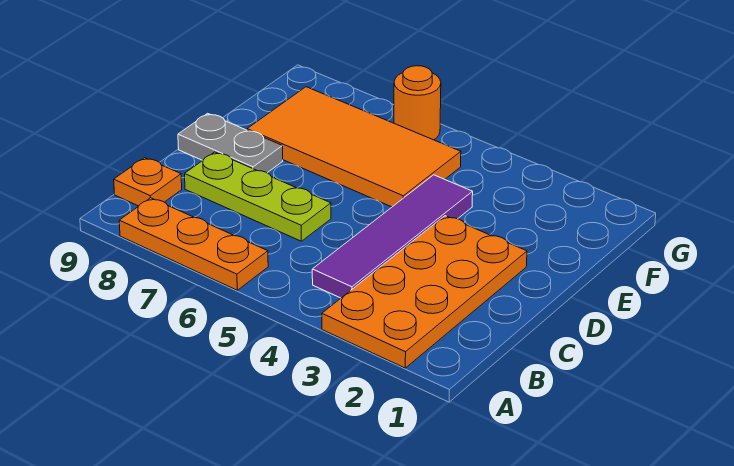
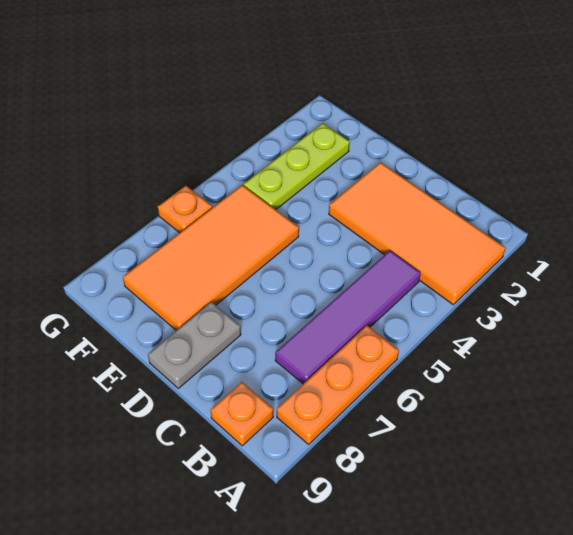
orange 2x4 plate [322,216,527,368] -> orange 2x4 tile [329,162,506,305]
purple 1x4 tile [312,175,473,298] -> purple 1x4 tile turned to [275,251,421,384]
lime 1x3 plate [185,152,331,241] -> lime 1x3 plate moved to [244,123,350,210]
orange 1x1 round brick [394,66,441,140] -> orange 1x1 plate [158,186,212,233]

